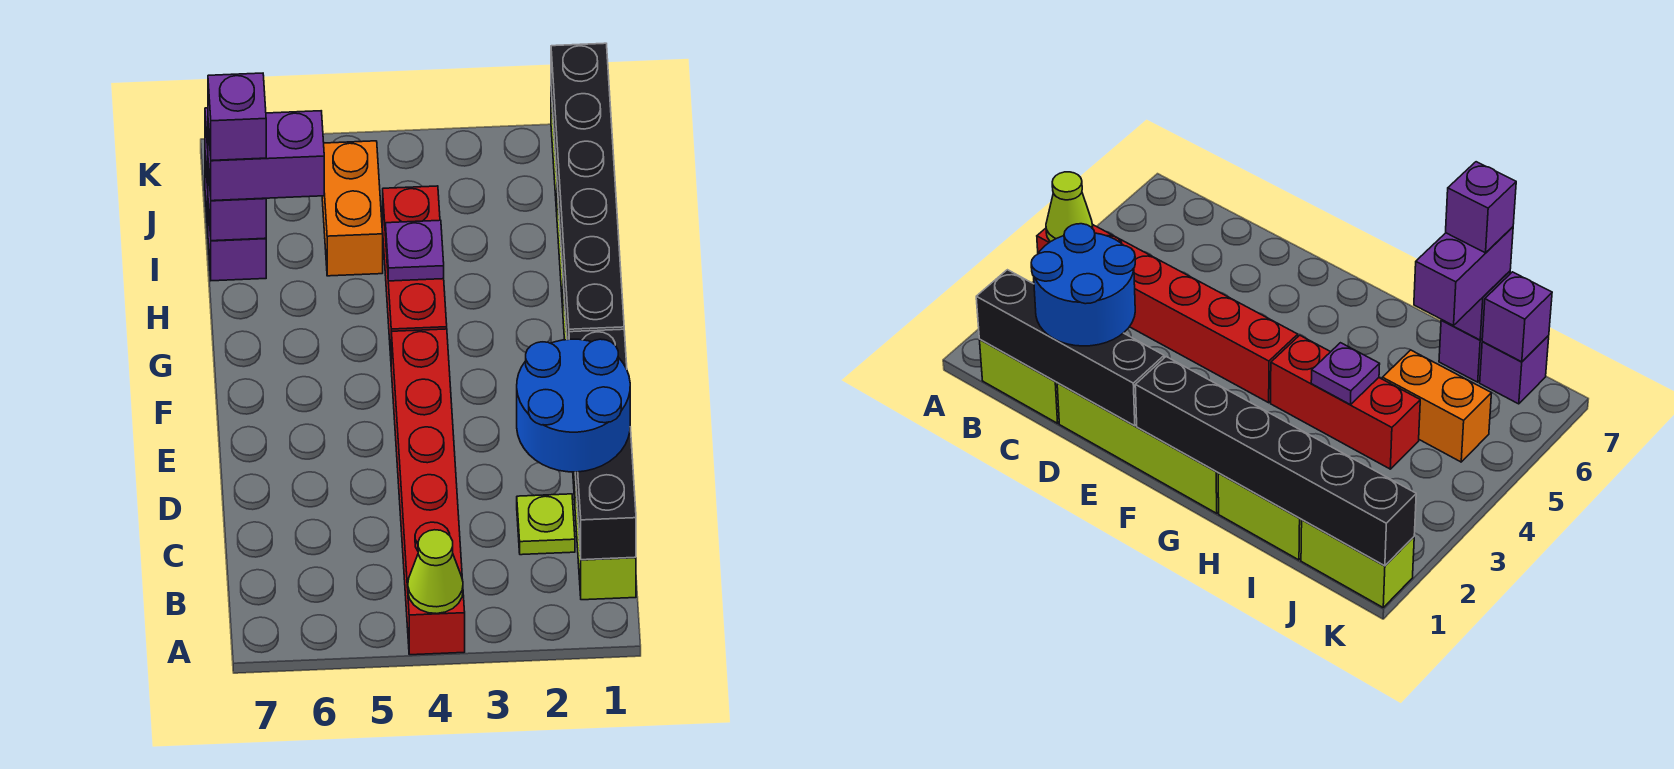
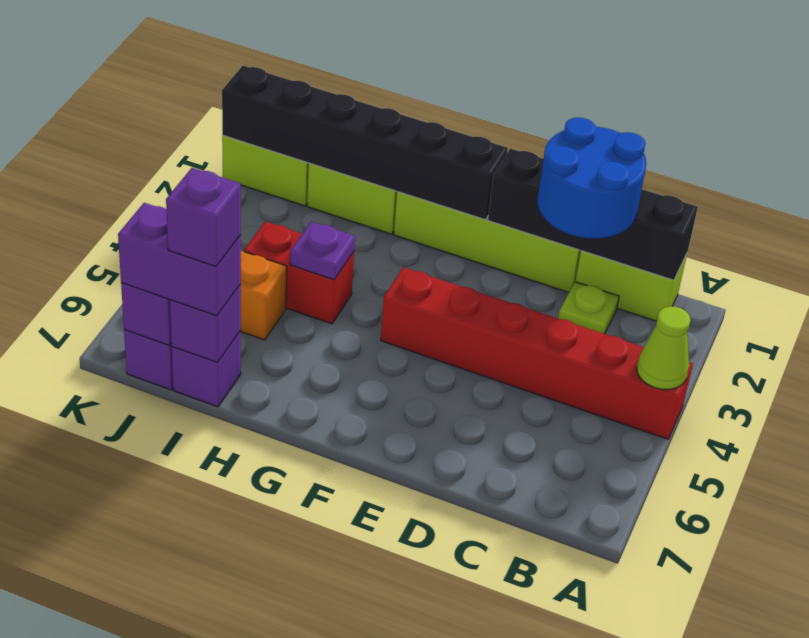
red 1x3 brick [383,186,447,356] -> red 1x2 brick [244,221,354,324]
purple 1x2 brick [208,111,324,201] -> purple 1x2 brick turned to [118,203,241,316]

